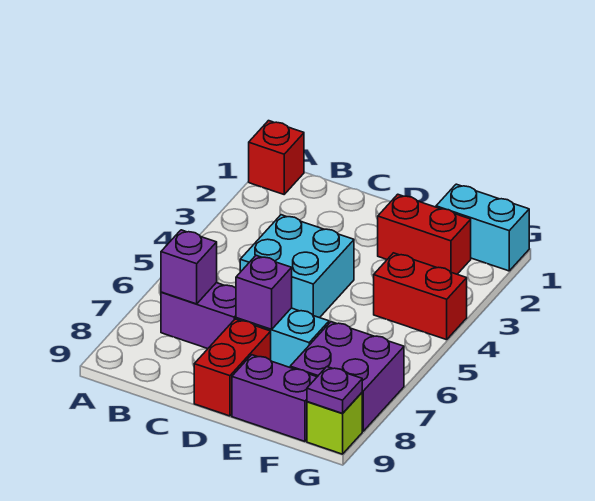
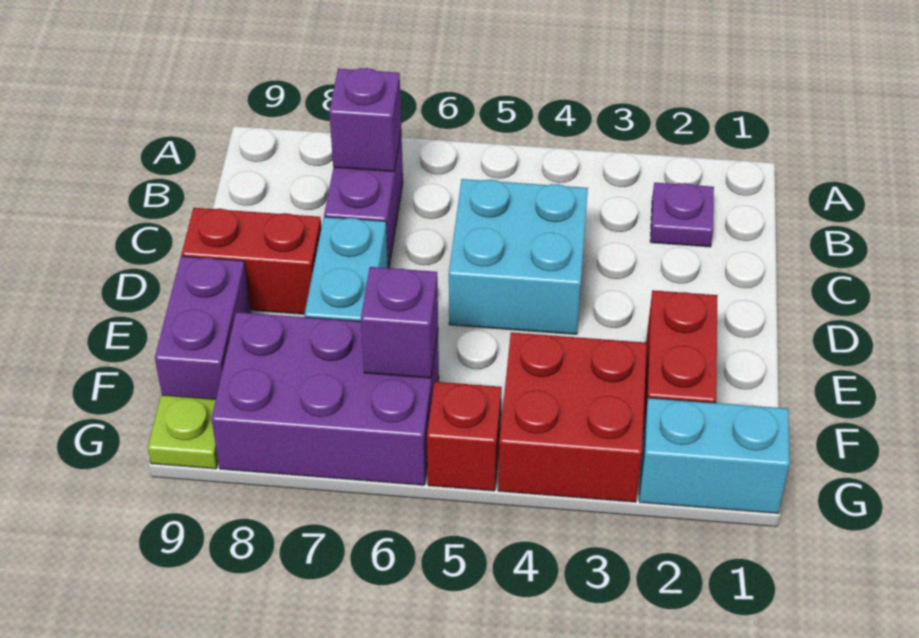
red 1x1 brick [249,121,304,194] -> red 1x1 brick moved to [427,382,502,491]
purple 1x1 brick [236,255,292,329] -> purple 1x1 brick moved to [361,267,438,378]
cyan 1x2 brick [436,184,529,271] -> cyan 1x2 brick turned to [639,398,790,513]
red 1x2 brick [374,253,467,340] -> red 2x2 brick [498,333,647,502]
purple 2x2 brick [290,322,404,431] -> purple 2x3 brick [211,312,439,485]
lime 1x1 brick [307,393,362,454] -> lime 1x1 plate [148,395,218,469]
purple 1x1 plate [307,367,362,413] -> purple 1x1 plate moved to [650,183,714,247]

